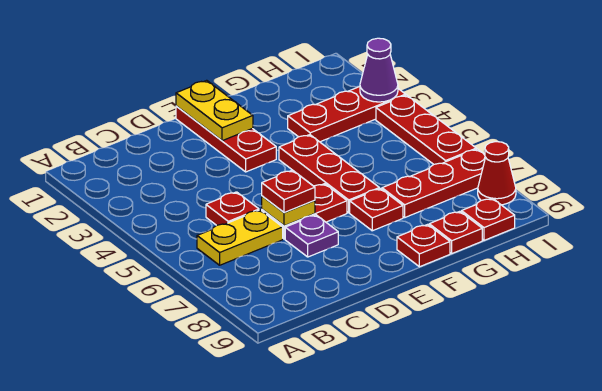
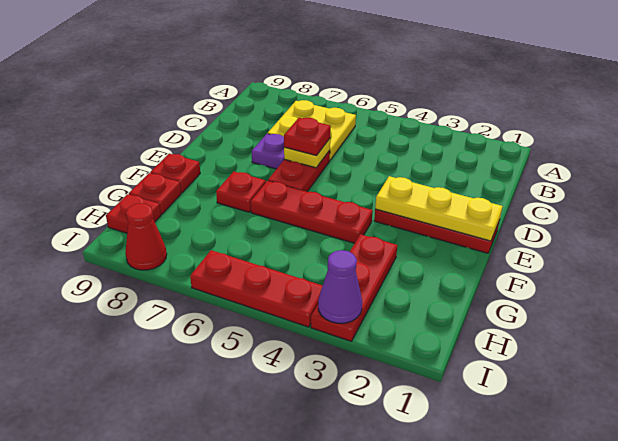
yellow 1x2 plate [197,210,283,265] -> yellow 2x2 plate [268,100,356,160]
red 1x1 plate [206,192,259,225] -> none
yellow 1x2 plate [176,80,253,141] -> yellow 1x3 plate [375,176,503,241]
red 1x3 plate [382,149,486,217] -> none

